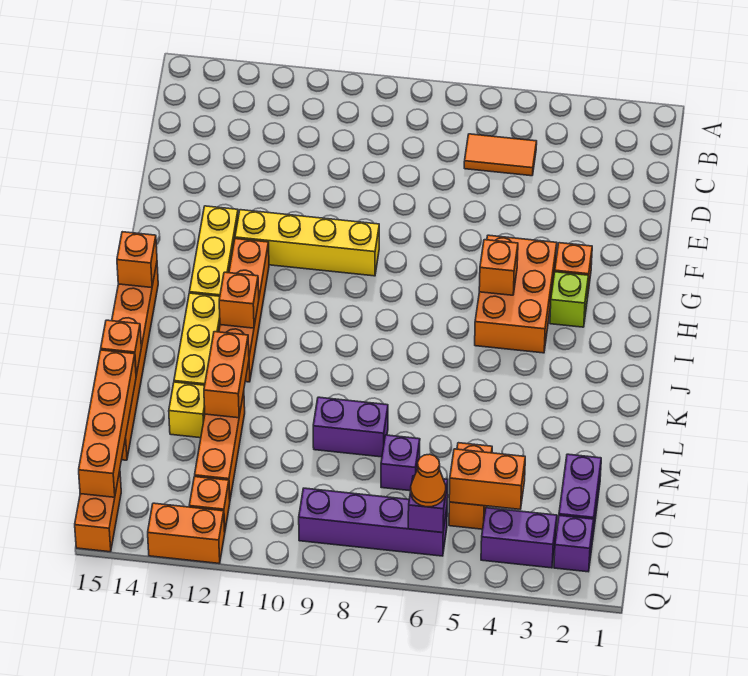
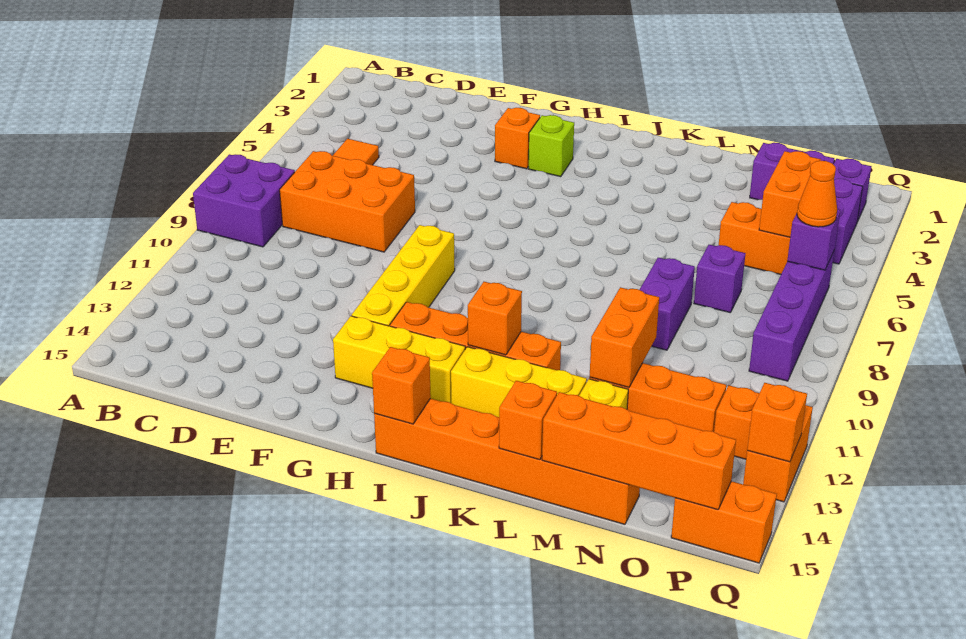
none -> purple 2x2 brick [193,154,295,247]
orange 2x3 brick [475,235,557,353] -> orange 2x3 brick moved to [280,151,415,252]
orange 1x1 brick [479,240,518,295] -> orange 1x1 brick moved to [747,383,807,462]
orange 1x2 brick [204,332,249,418] -> orange 1x2 brick turned to [590,287,659,387]

